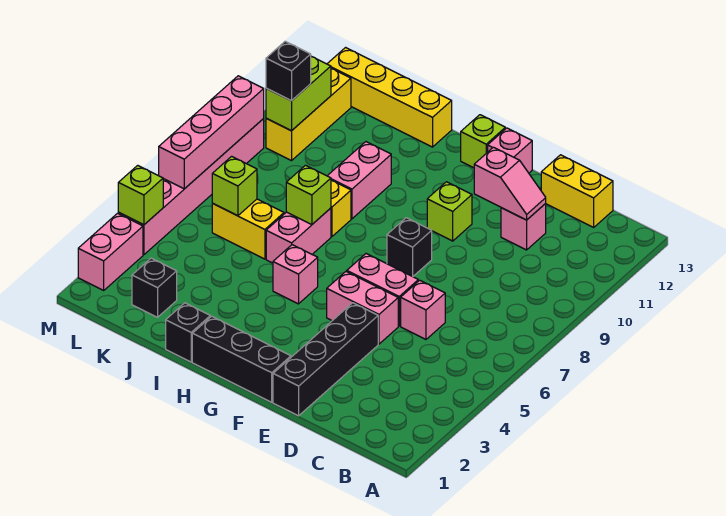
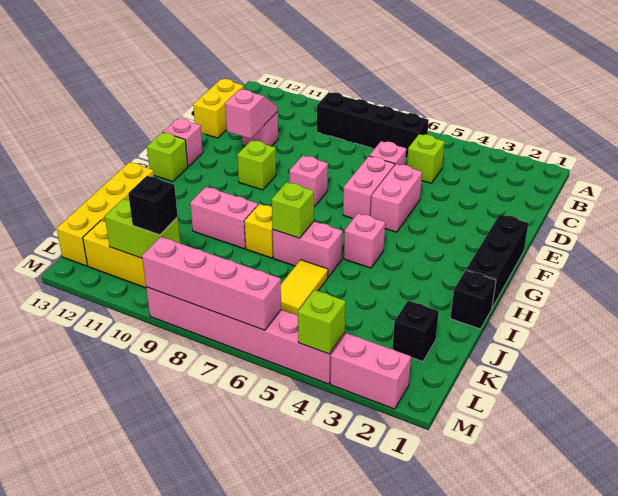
black 1x4 brick [273,303,378,416] -> black 1x4 brick moved to [317,92,429,158]
black 1x1 brick [387,218,432,276] -> pink 1x1 brick [289,156,328,206]
yellow 1x2 brick [212,199,284,259] -> yellow 1x2 tile [281,260,328,316]
lime 1x1 brick [212,156,257,216] -> lime 1x1 brick moved to [407,134,445,183]

